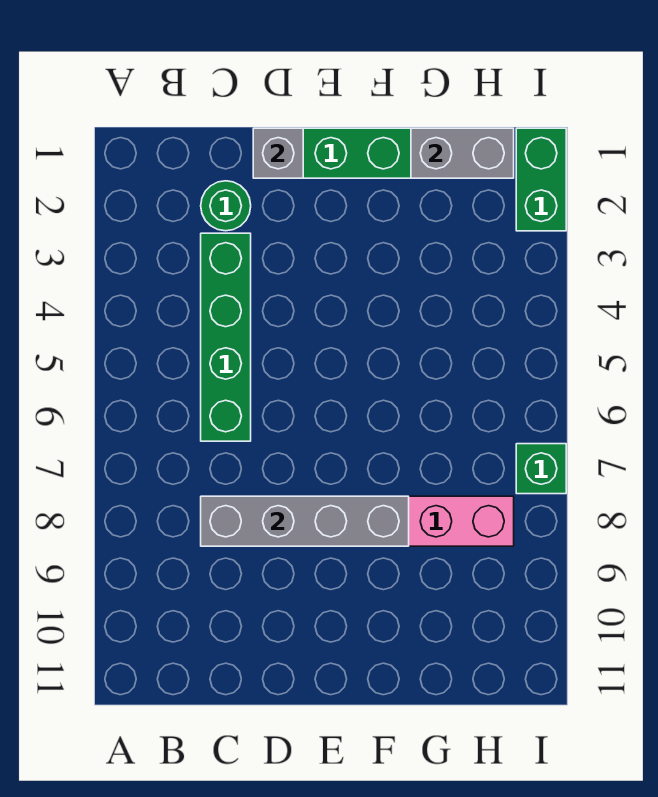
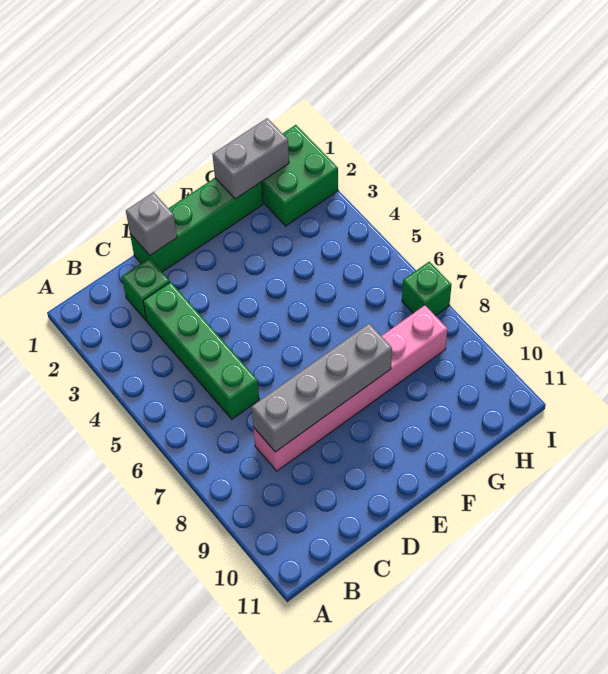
green 1x1 round brick [201,181,251,231] -> green 1x1 brick [122,258,170,320]
green 1x2 brick [516,128,566,231] -> green 2x2 brick [262,125,338,226]

